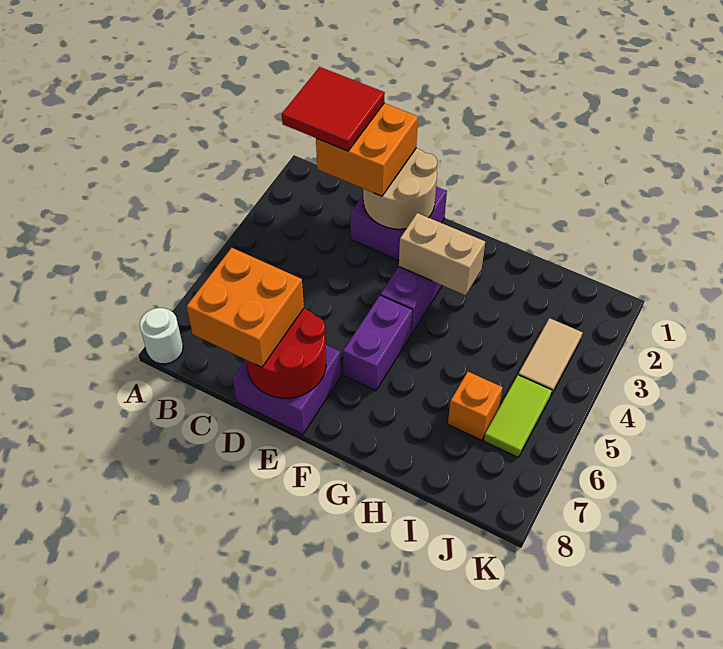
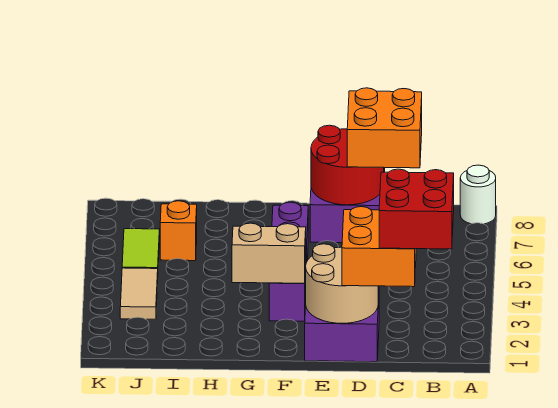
red 2x2 tile [282,67,385,151] -> red 2x2 brick [379,169,454,249]

